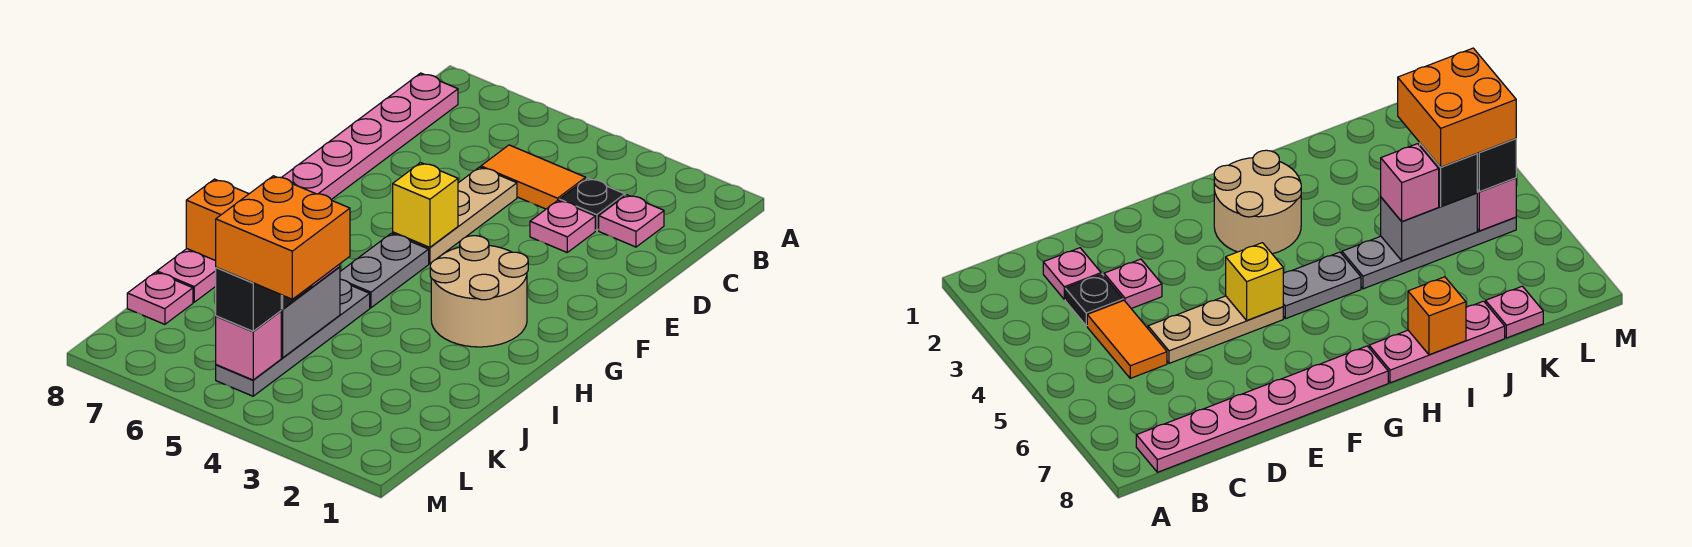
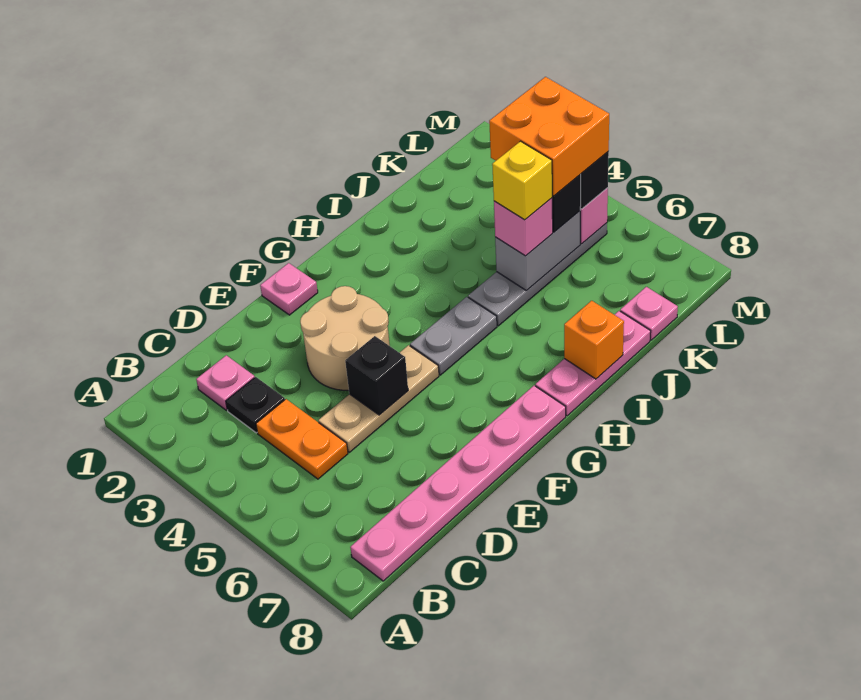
orange 1x2 tile [481,145,586,209] -> orange 1x2 plate [256,399,348,479]
pink 1x1 plate [530,200,595,252] -> pink 1x1 plate moved to [260,263,318,315]
none -> black 1x1 brick [345,336,408,415]
yellow 1x1 brick [393,163,458,247] -> yellow 1x1 brick moved to [492,141,552,220]
tan 2x2 round brick [430,236,528,347] -> tan 2x2 round brick moved to [300,286,390,390]

